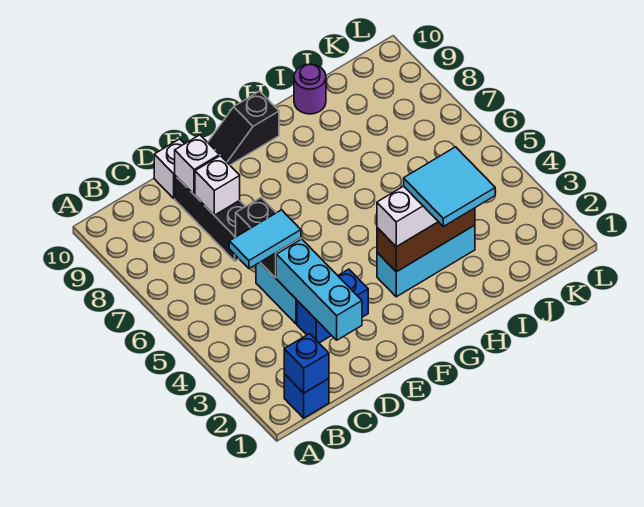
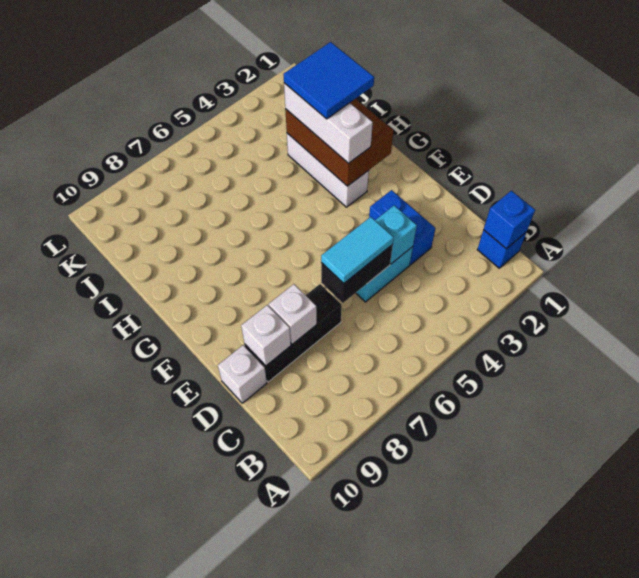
cyan 1x2 tile [229,210,301,269] -> cyan 1x2 tile turned to [321,217,394,283]
cyan 1x3 brick [276,239,362,340] -> cyan 1x1 brick [375,206,417,264]
black 1x2 slope [208,91,279,165] -> none
cyan 1x3 brick [377,225,475,297] -> white 1x3 brick [287,133,369,207]
brown 1x3 brick [377,208,475,272] -> brown 2x3 brick [285,99,394,186]
cyan 2x2 tile [404,147,495,226] -> blue 2x2 tile [284,42,374,119]
purple 1x1 round brick [294,64,326,114] -> none

